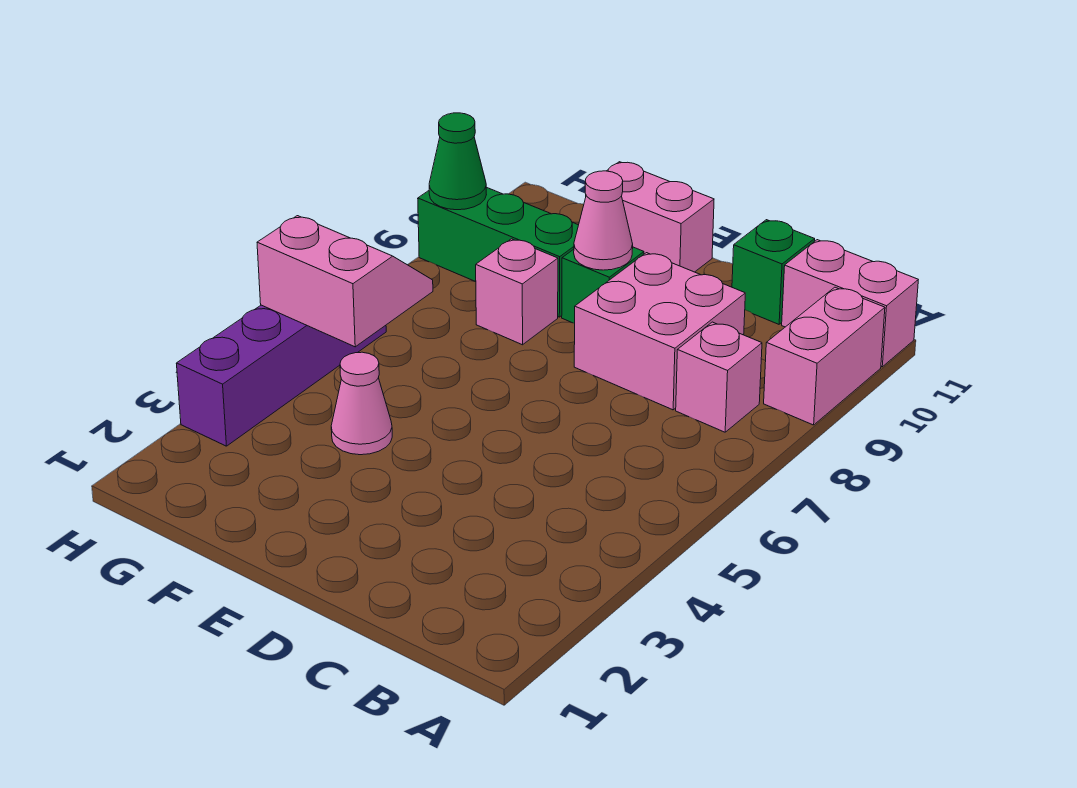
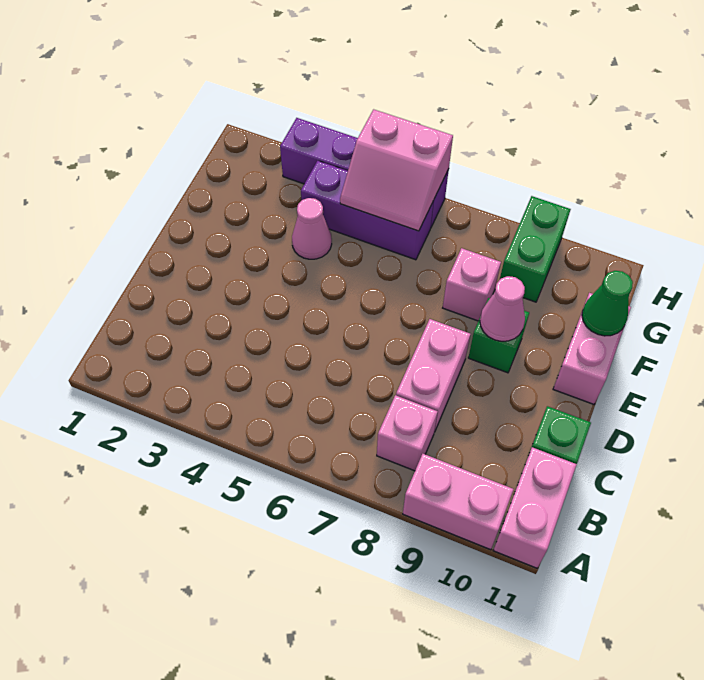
pink 2x2 brick [574,253,745,410] -> pink 1x2 brick [396,319,471,432]
green 1x3 brick [418,187,578,317] -> green 1x2 brick [500,196,571,302]
none -> purple 1x3 brick [301,161,434,260]
pink 2x2 slope [257,216,433,347] -> pink 2x2 slope turned to [340,109,453,231]
green 1x1 cone [429,113,486,210] -> green 1x1 cone moved to [582,271,633,336]

